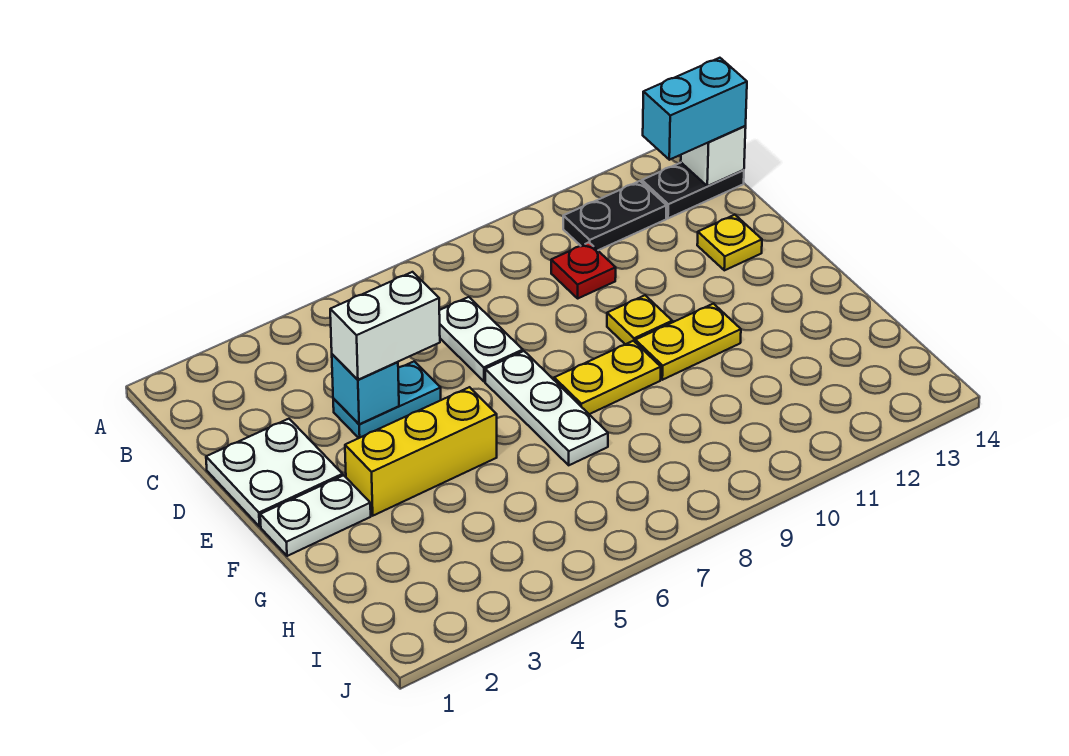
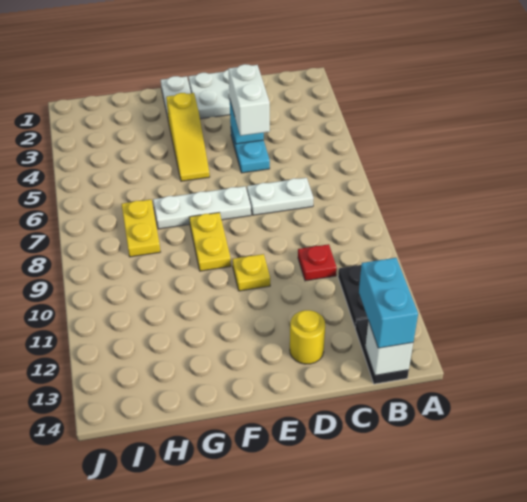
yellow 1x1 plate [697,215,762,270] -> yellow 1x1 round brick [290,310,325,364]
yellow 1x3 brick [345,387,497,516] -> yellow 1x3 slope [166,93,210,181]
yellow 1x2 plate [635,304,741,380] -> yellow 1x2 plate moved to [122,200,160,257]

